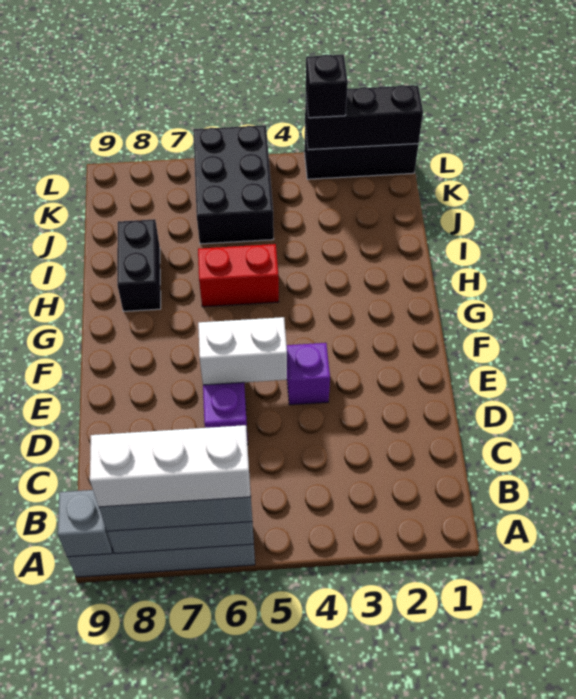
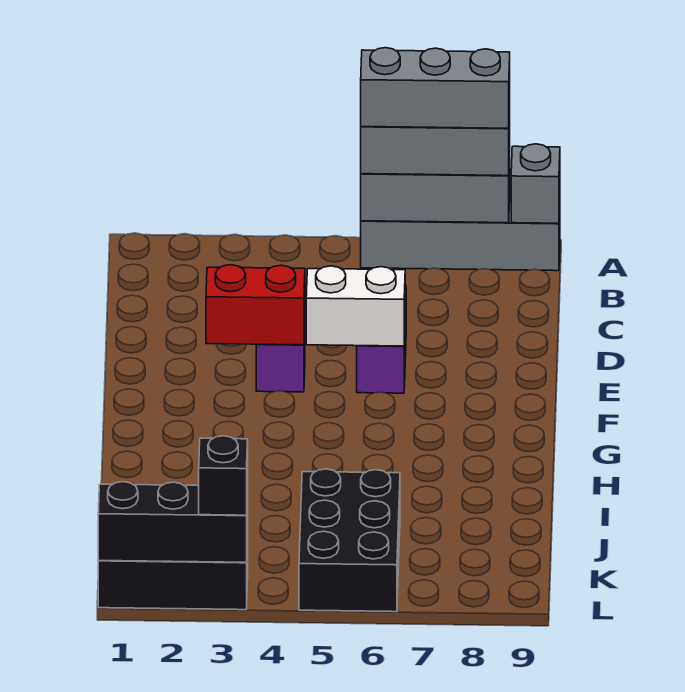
white 1x3 brick [90,425,251,507] -> grey 1x3 brick [361,48,510,128]
red 1x2 brick [198,244,279,307] -> red 1x2 brick moved to [206,265,305,345]
black 1x2 brick [117,219,161,311] -> none

